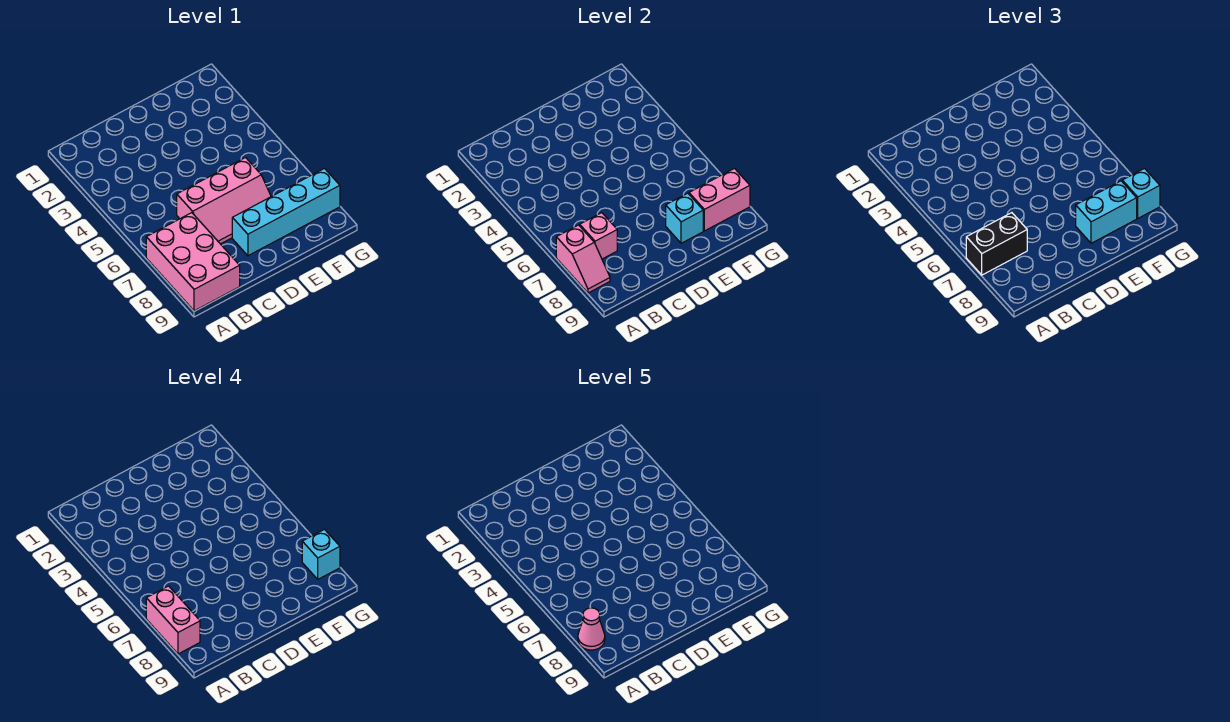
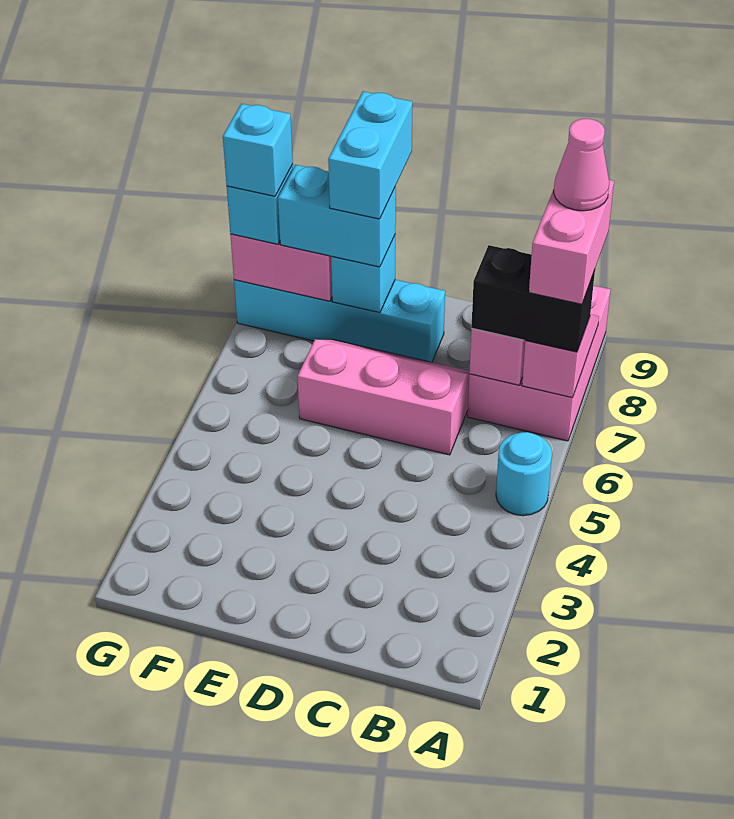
none -> cyan 1x1 round brick [496,432,552,516]
none -> cyan 1x2 brick [328,91,412,219]

